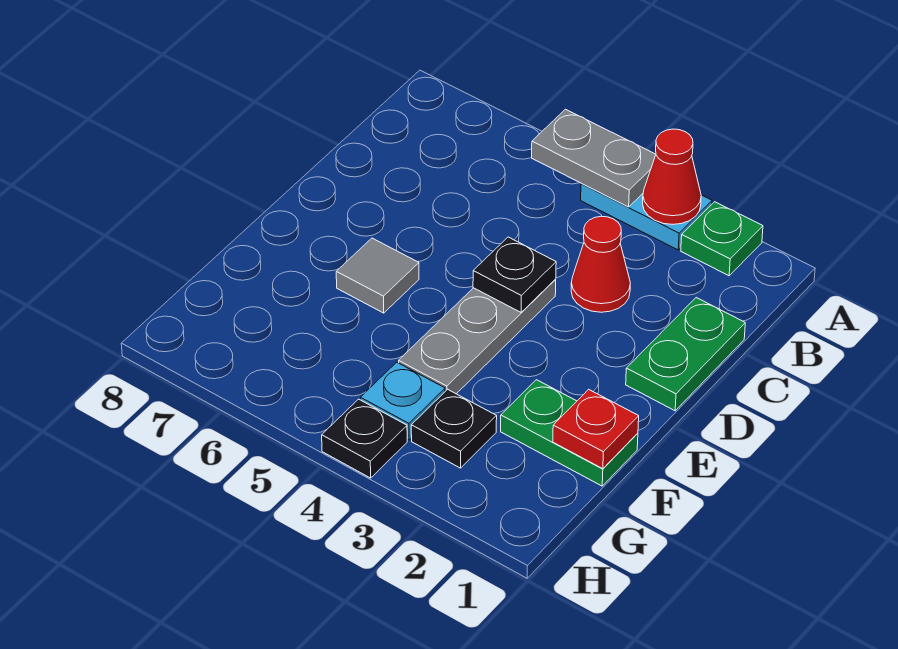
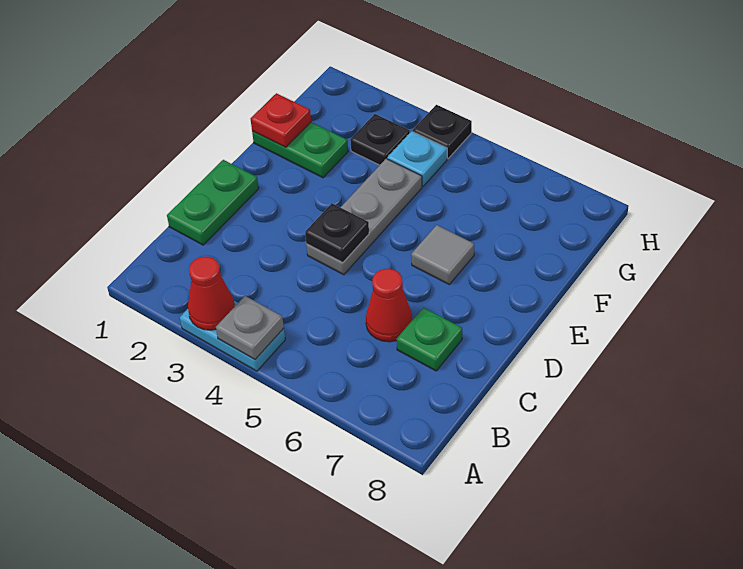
green 1x1 plate [681,202,763,276] -> green 1x1 plate moved to [397,307,462,371]
grey 1x2 plate [532,109,656,207] -> grey 1x1 plate [216,296,284,359]
red 1x1 cone [571,216,630,312] -> red 1x1 cone moved to [366,269,412,342]

